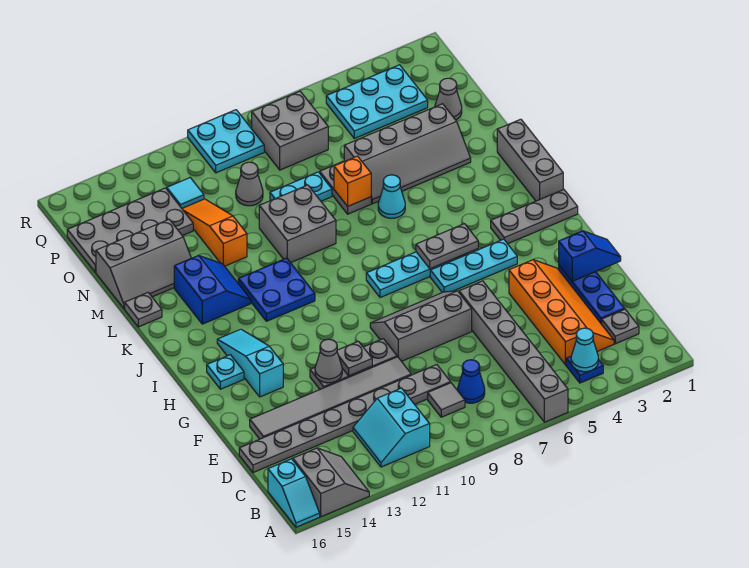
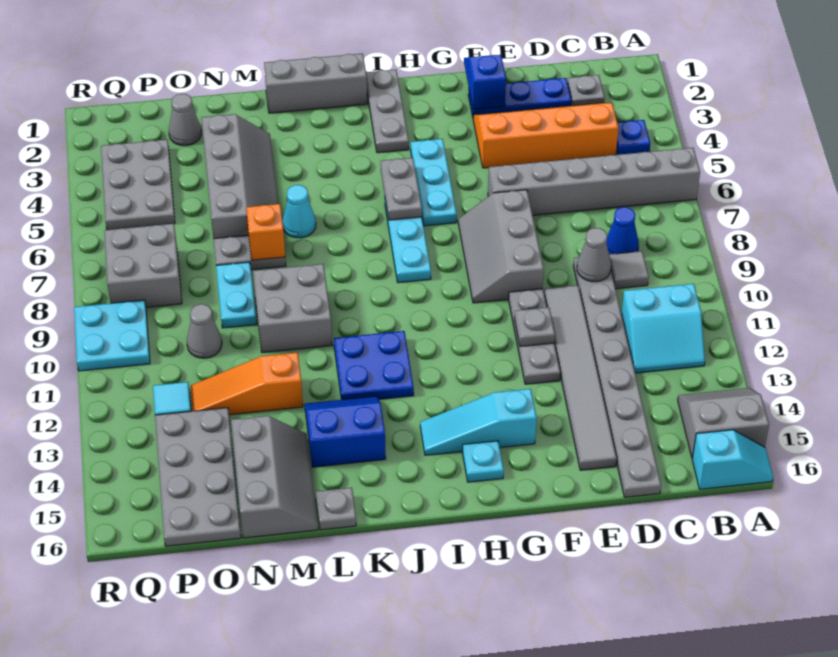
cyan 1x1 cone [571,328,598,372] -> none
grey 1x1 cone [315,339,342,383] -> grey 1x1 cone moved to [577,228,611,282]
cyan 2x3 plate [326,65,428,139] -> grey 2x3 plate [101,140,175,230]

